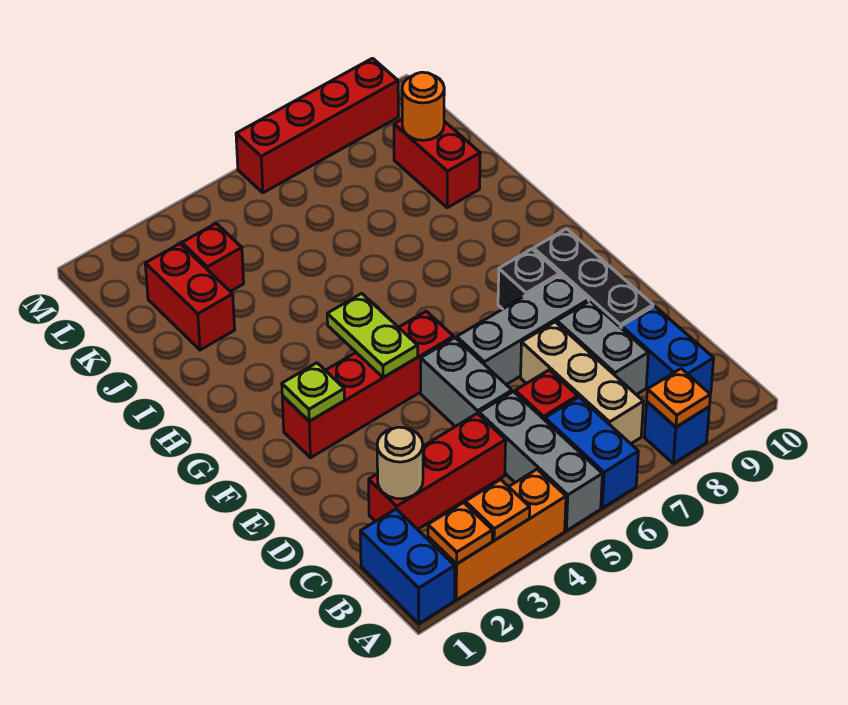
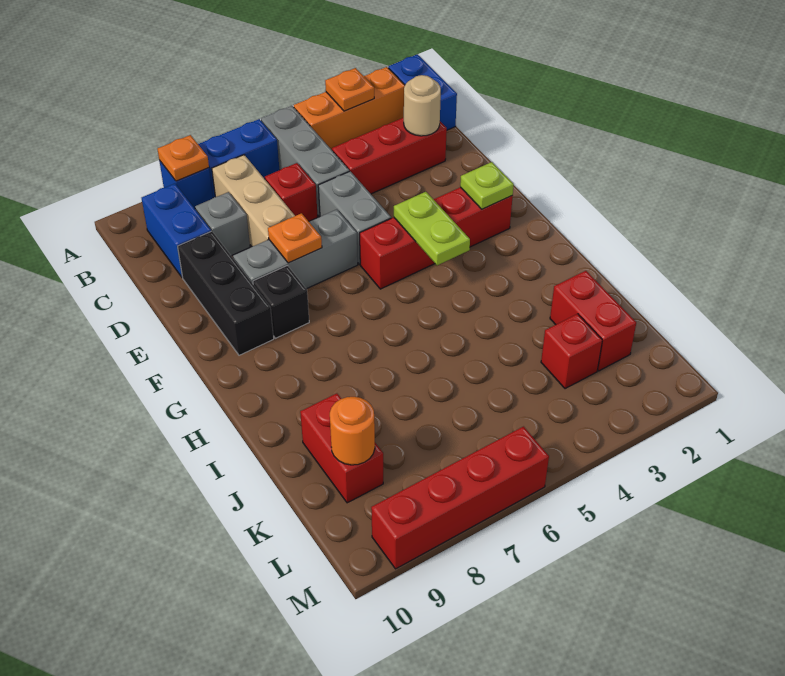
orange 1x1 plate [428,503,493,564] -> orange 1x1 plate moved to [268,213,322,263]
blue 1x2 brick [545,397,638,508] -> blue 1x2 brick turned to [198,119,279,198]
grey 1x2 brick [557,301,648,395] -> grey 1x1 brick [195,192,250,256]

